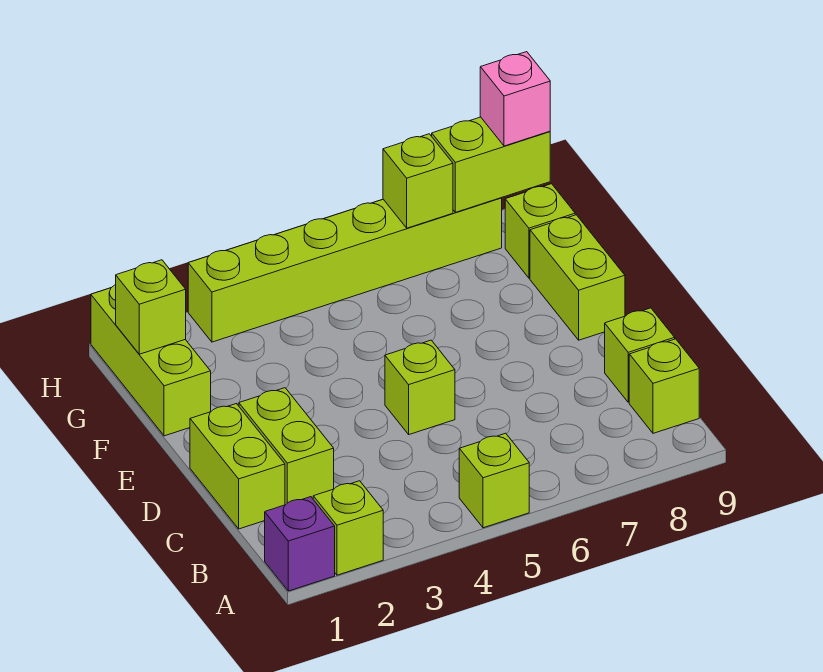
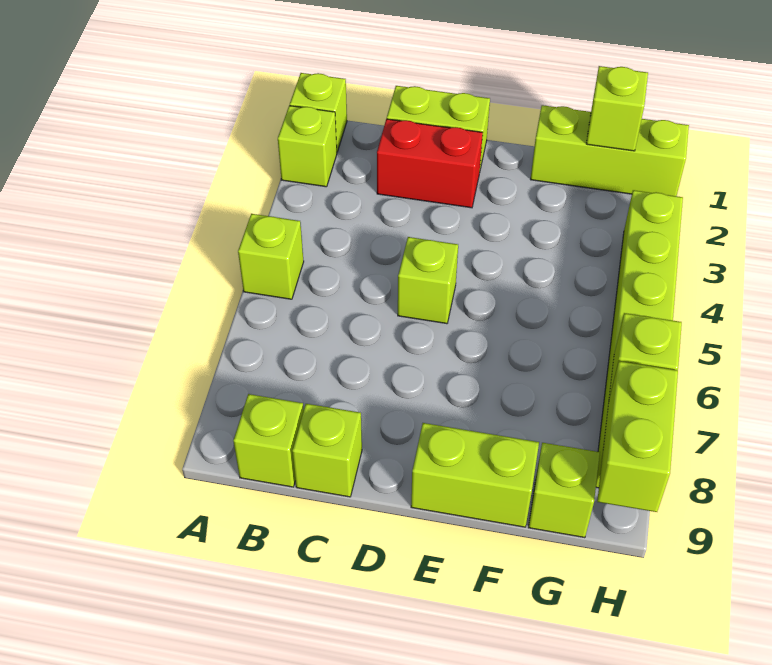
purple 1x1 brick [265,497,335,591] -> lime 1x1 brick [290,73,347,152]
lime 1x2 brick [239,388,334,505] -> red 1x2 brick [377,119,483,208]
pink 1x1 brick [480,52,550,146] -> none

